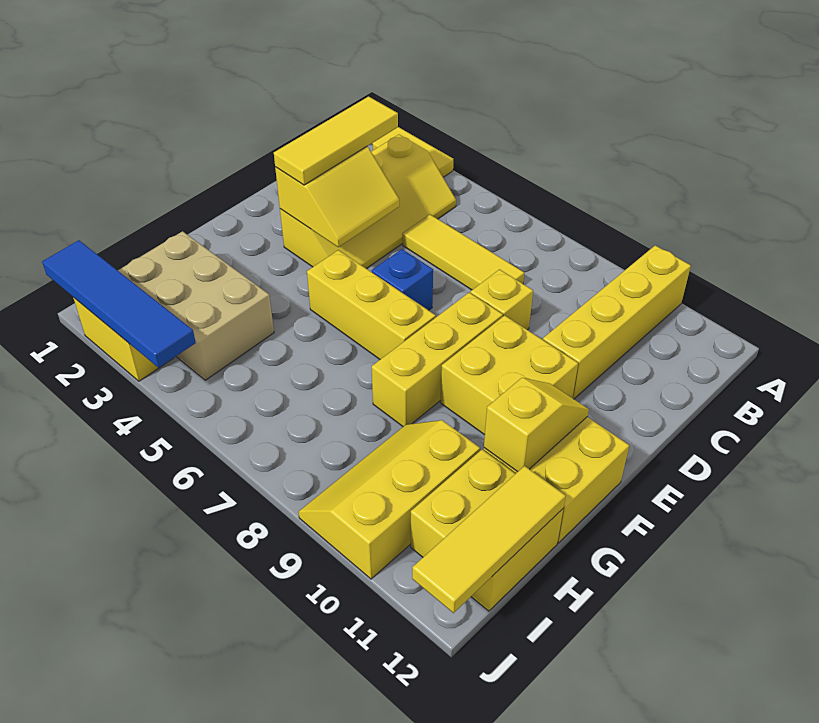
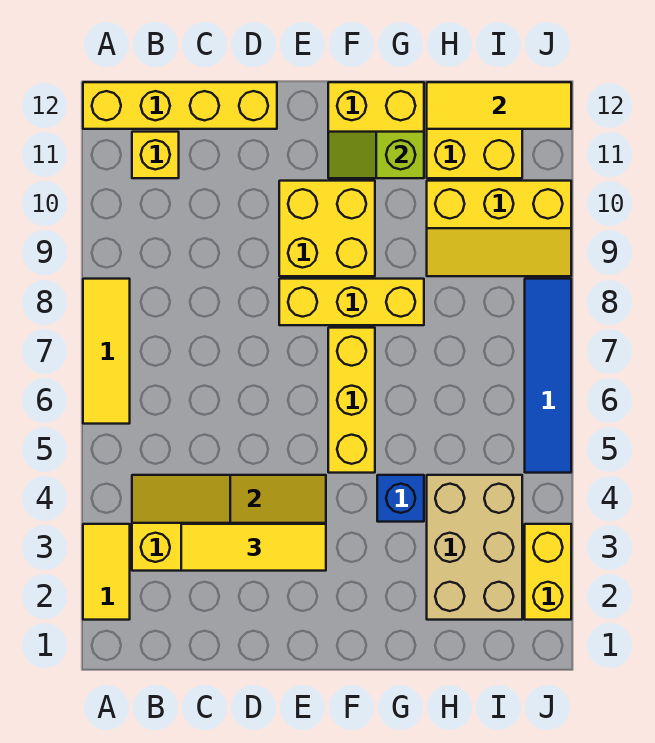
yellow 1x4 brick [543,245,691,399] -> yellow 1x4 brick moved to [83,82,277,129]
yellow 1x3 tile [402,215,524,290] -> yellow 1x3 tile moved to [83,279,130,424]
yellow 1x1 brick [470,269,533,330] -> yellow 1x1 brick moved to [132,132,179,178]
blue 1x1 brick [372,249,433,310] -> blue 1x1 brick moved to [377,475,424,522]
yellow 1x2 slope [484,378,589,472] -> lime 1x2 slope [328,132,424,178]
blue 1x4 tile [42,240,196,368] -> blue 1x4 tile moved to [525,279,571,473]

